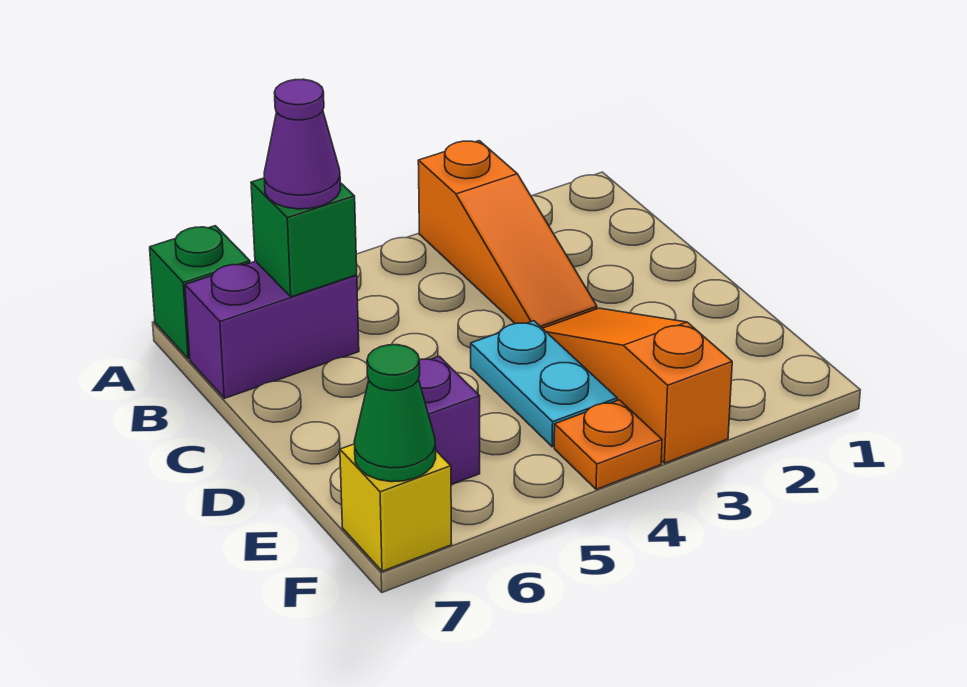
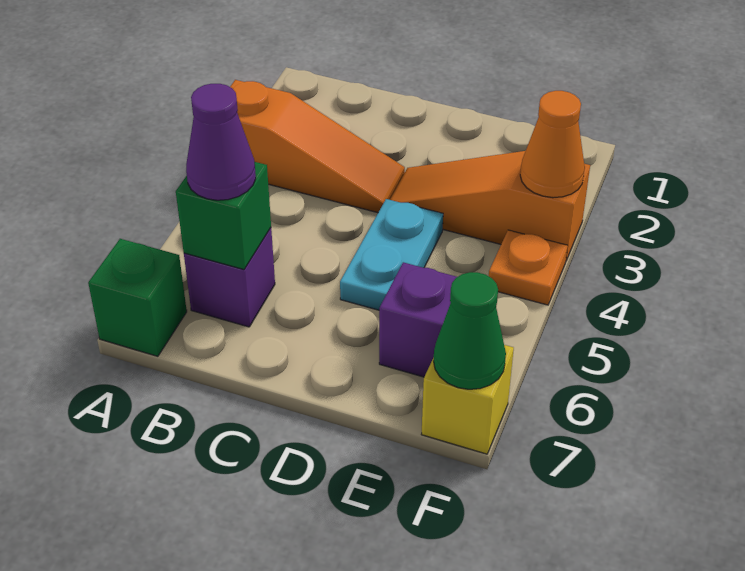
purple 1x2 brick [185,261,359,398] -> purple 1x1 brick [184,228,275,327]
cyan 1x2 plate [471,321,617,447] -> cyan 1x2 plate turned to [340,199,443,310]
none -> orange 1x1 cone [520,91,585,198]

